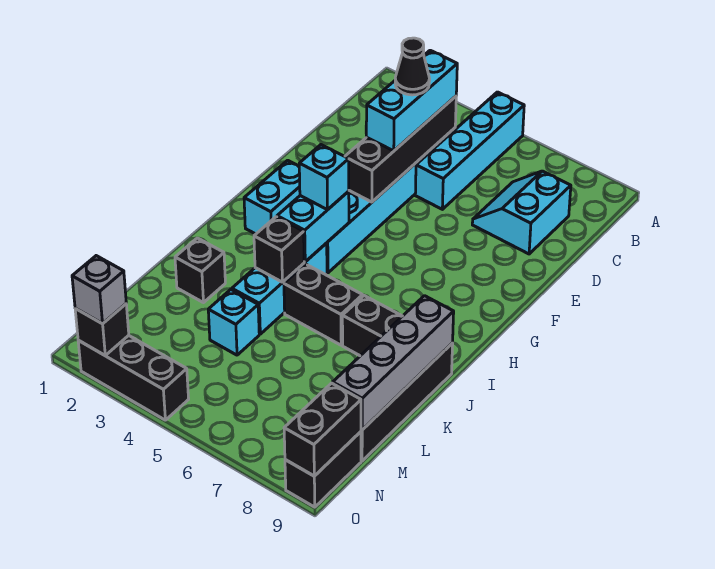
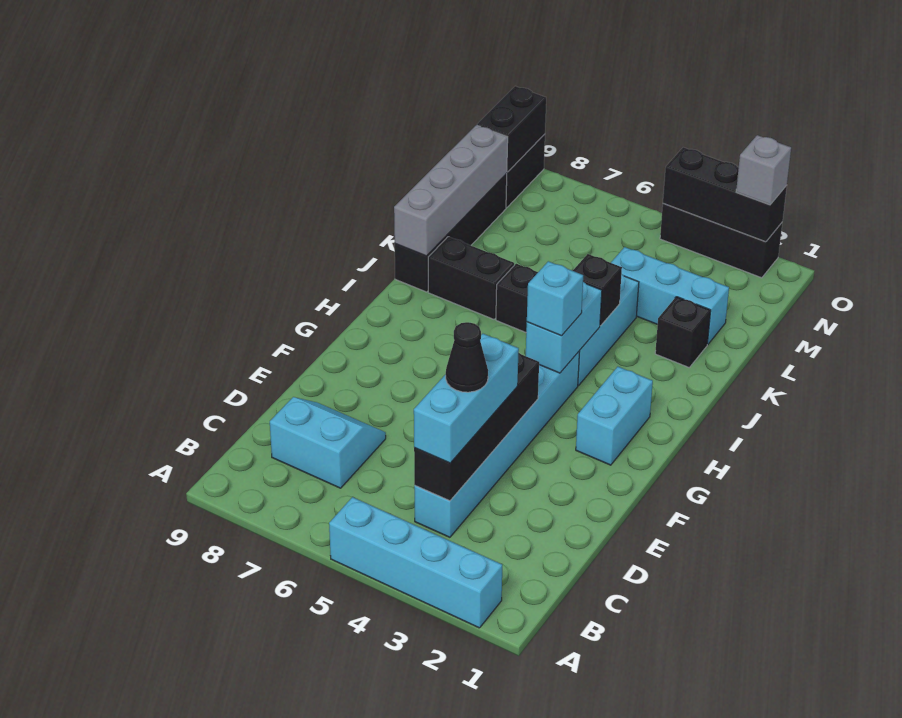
cyan 1x4 brick [415,92,524,209] -> cyan 1x4 brick turned to [329,497,502,628]
cyan 2x2 slope [472,171,571,254] -> cyan 2x2 slope turned to [270,397,386,488]
cyan 1x1 brick [208,290,259,355] -> cyan 1x3 brick [611,247,729,344]
black 1x1 brick [75,304,129,355] -> black 1x3 brick [663,147,787,242]

